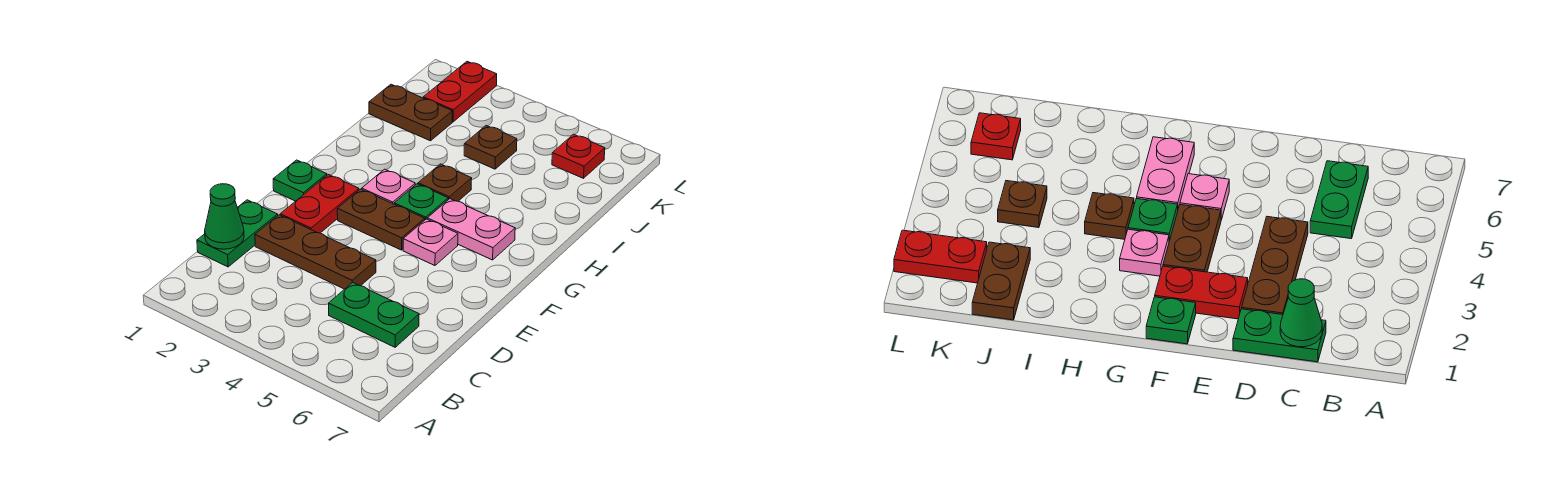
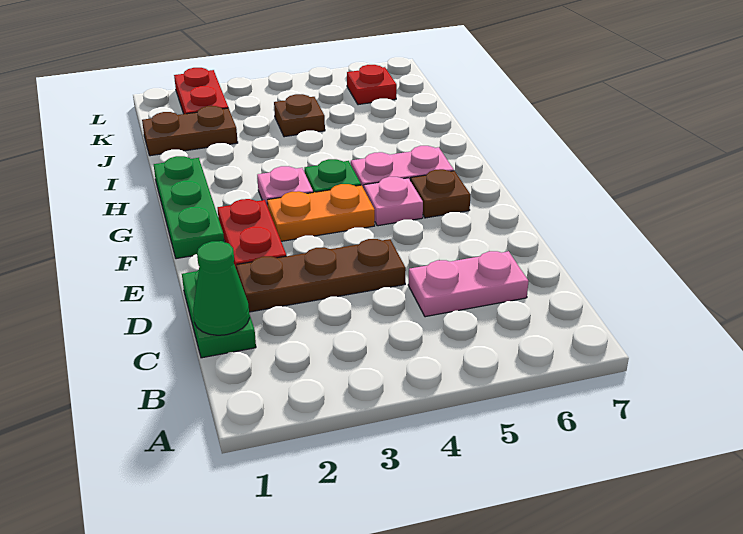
green 1x2 plate [329,282,419,347] -> pink 1x2 plate [408,251,529,317]
green 1x1 plate [273,160,327,201] -> green 1x3 plate [154,156,224,259]
brown 1x2 plate [337,189,425,250] -> orange 1x2 plate [267,184,375,241]
brown 1x1 plate [418,164,472,201] -> brown 1x1 plate moved to [411,169,470,218]

